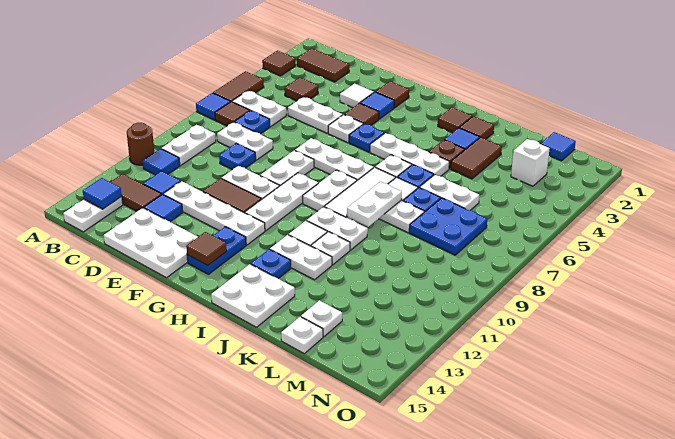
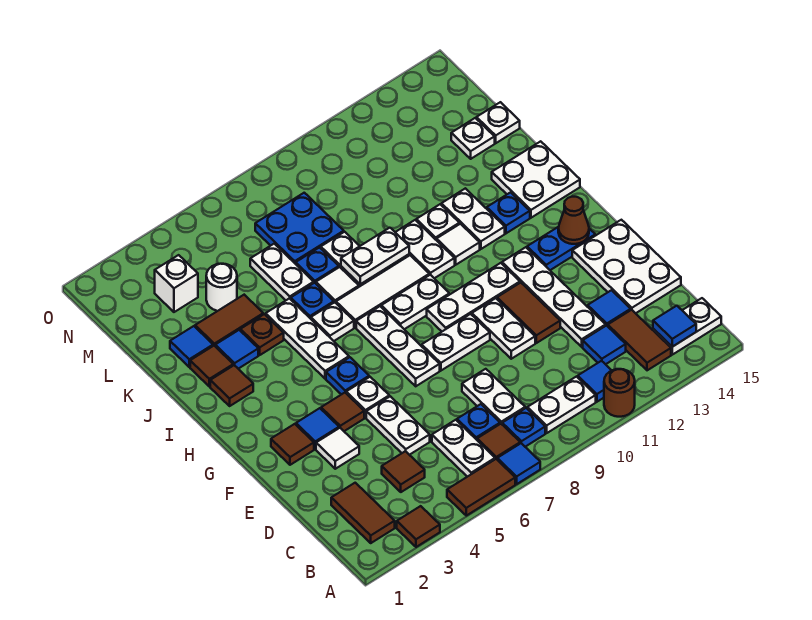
blue 1x1 plate [219,144,256,170] -> blue 1x1 plate moved to [502,408,545,447]
brown 1x1 tile [186,232,227,266] -> brown 1x1 cone [558,197,589,244]
none -> white 1x1 round brick [206,264,237,311]
blue 1x1 tile [541,132,576,161] -> blue 1x1 tile moved to [170,326,213,367]

